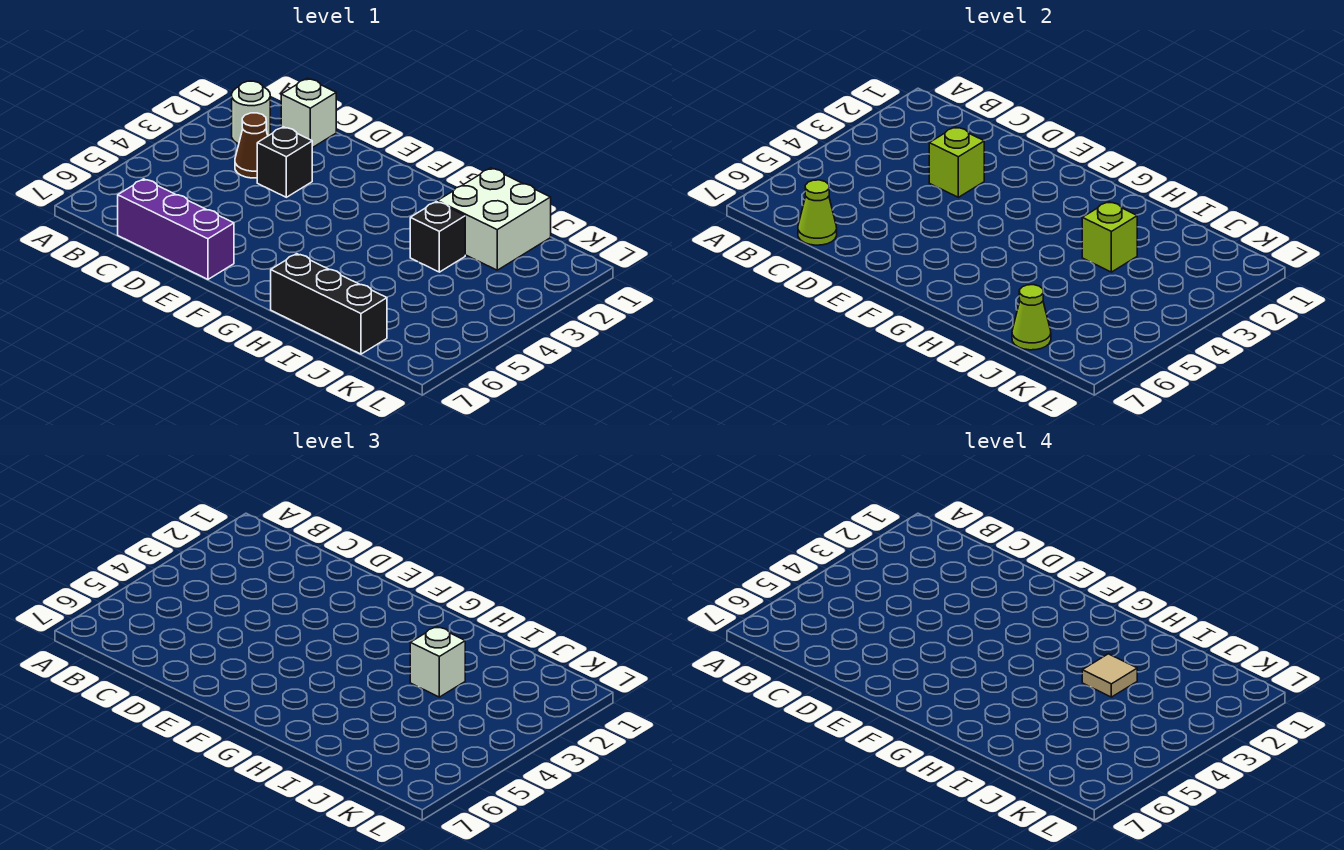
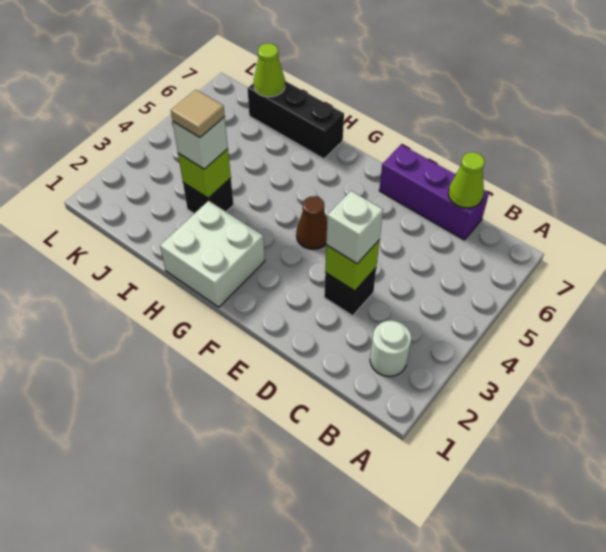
white 1x1 brick [281,78,336,148] -> white 1x1 brick moved to [326,191,383,264]
brown 1x1 cone [235,113,268,178] -> brown 1x1 cone moved to [296,196,327,249]
white 2x2 brick [438,168,551,270] -> white 2x2 brick moved to [160,201,265,307]

